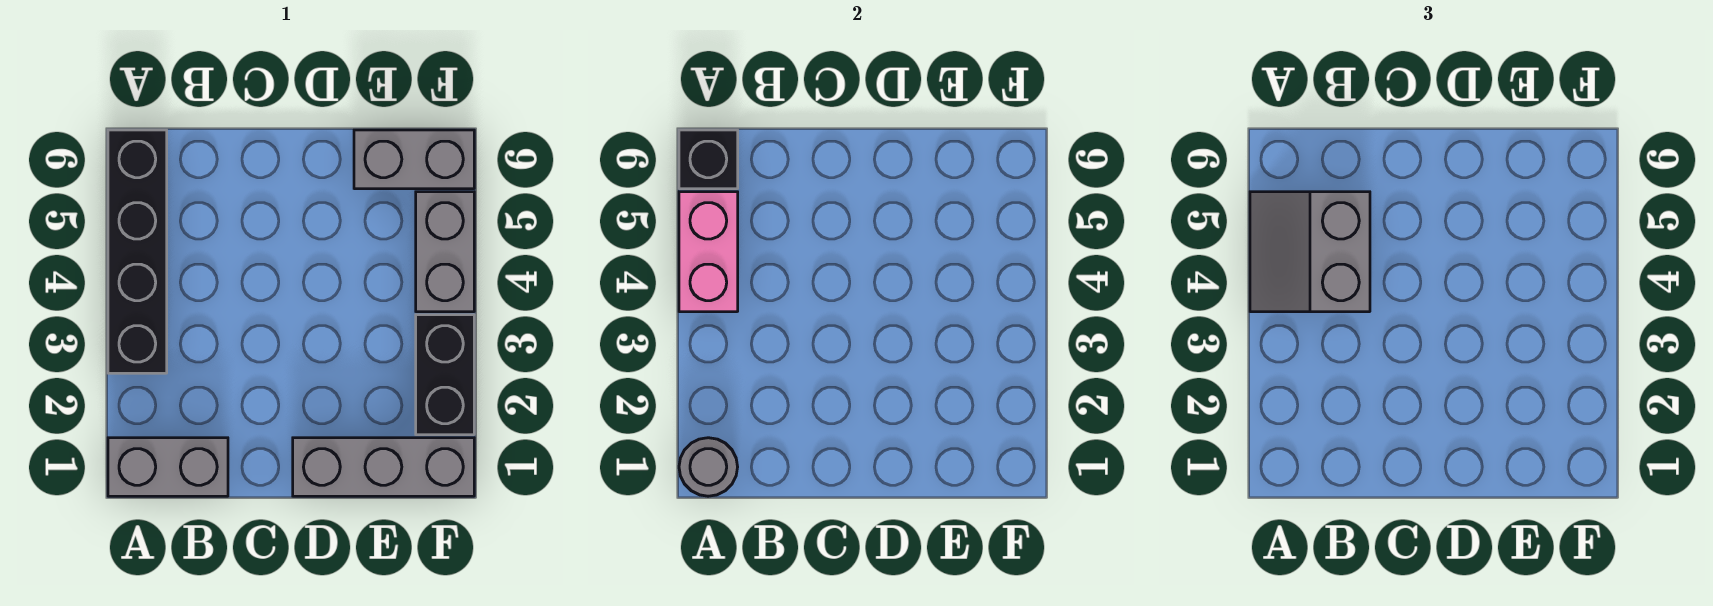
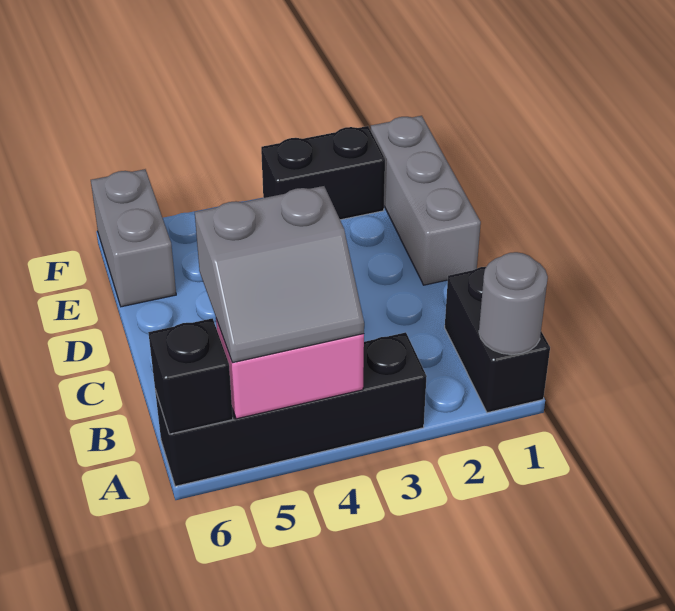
grey 1x2 brick [108,438,228,496] -> black 1x2 brick [445,267,550,413]
grey 1x2 brick [416,192,474,312] -> none

